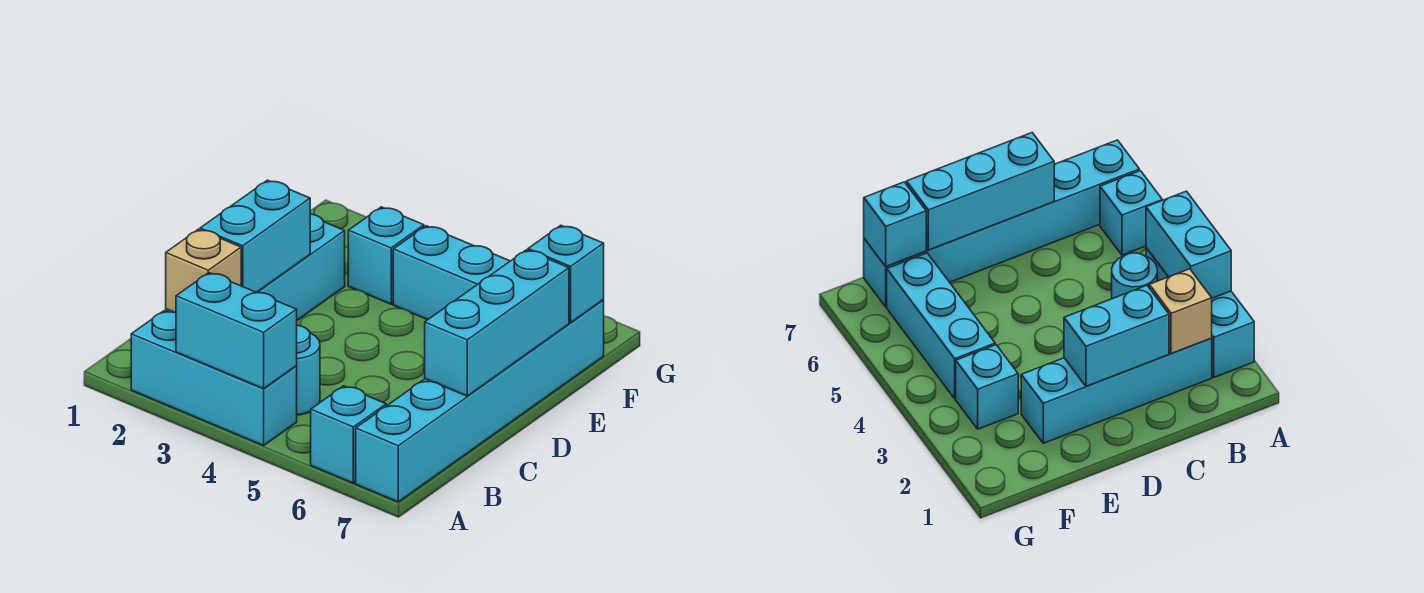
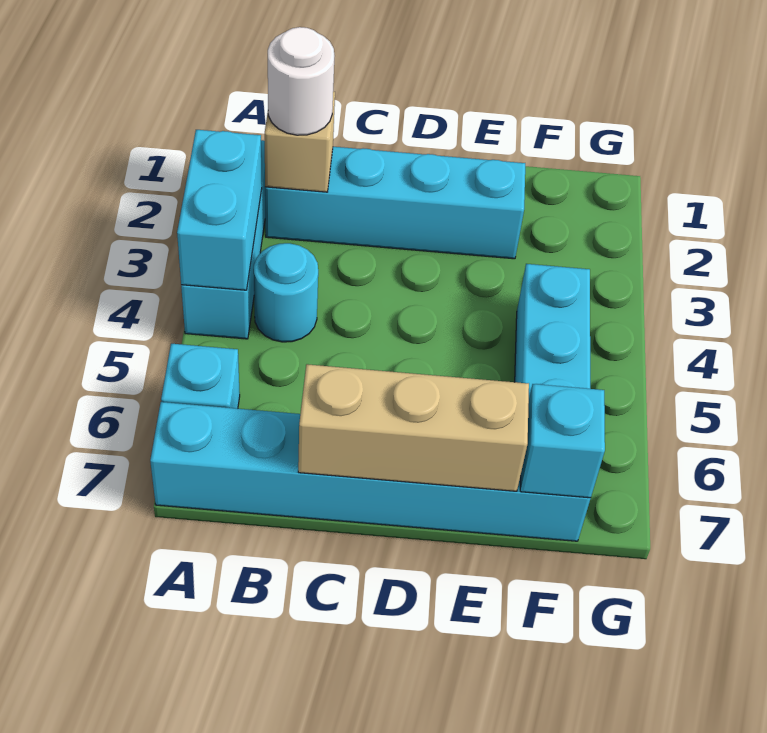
none -> white 1x1 round brick [268,27,334,135]
cyan 1x2 brick [200,180,310,292] -> none
cyan 1x3 brick [425,250,569,396] -> tan 1x3 brick [298,364,529,491]
cyan 1x1 brick [348,207,424,304] -> none

